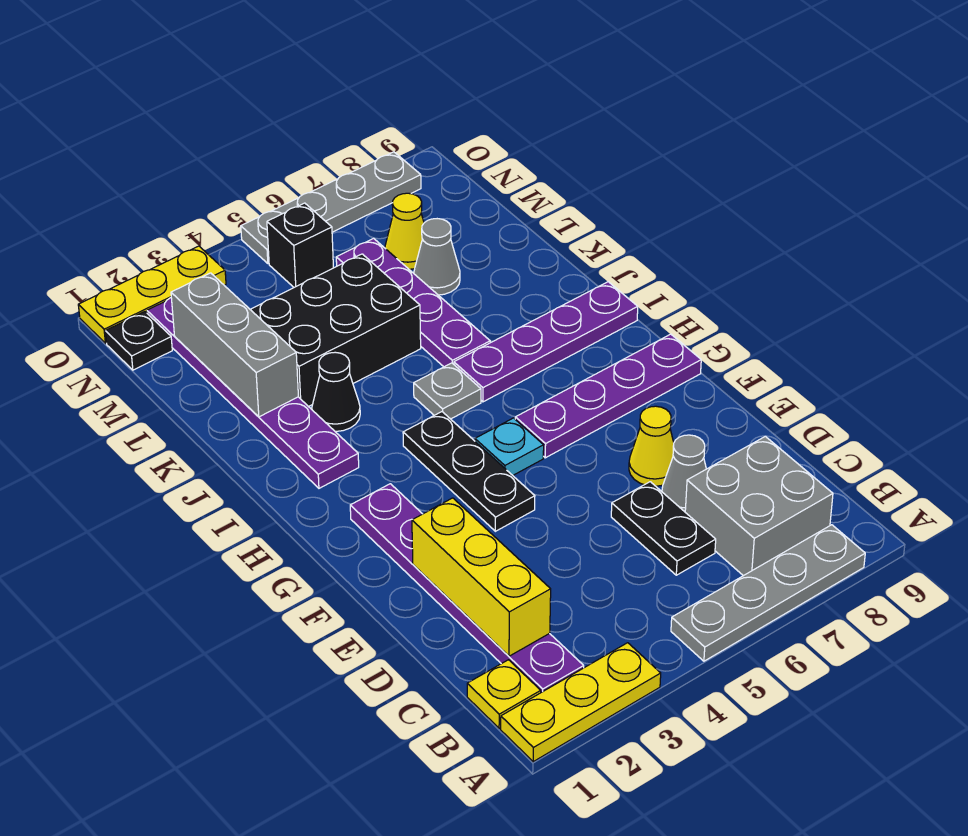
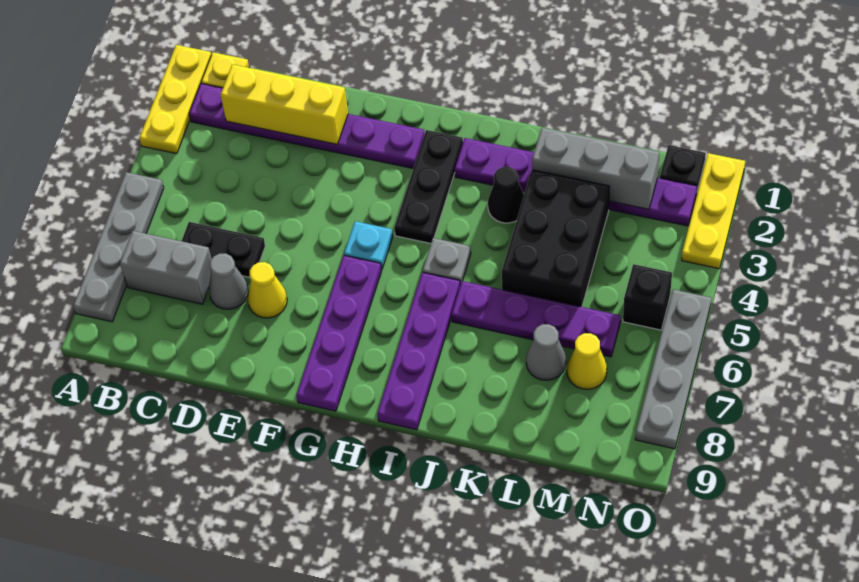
grey 2x2 brick [685,436,833,576] -> grey 1x2 brick [120,231,212,304]
black 1x3 plate [403,412,535,531] -> black 1x3 plate turned to [394,130,463,243]

